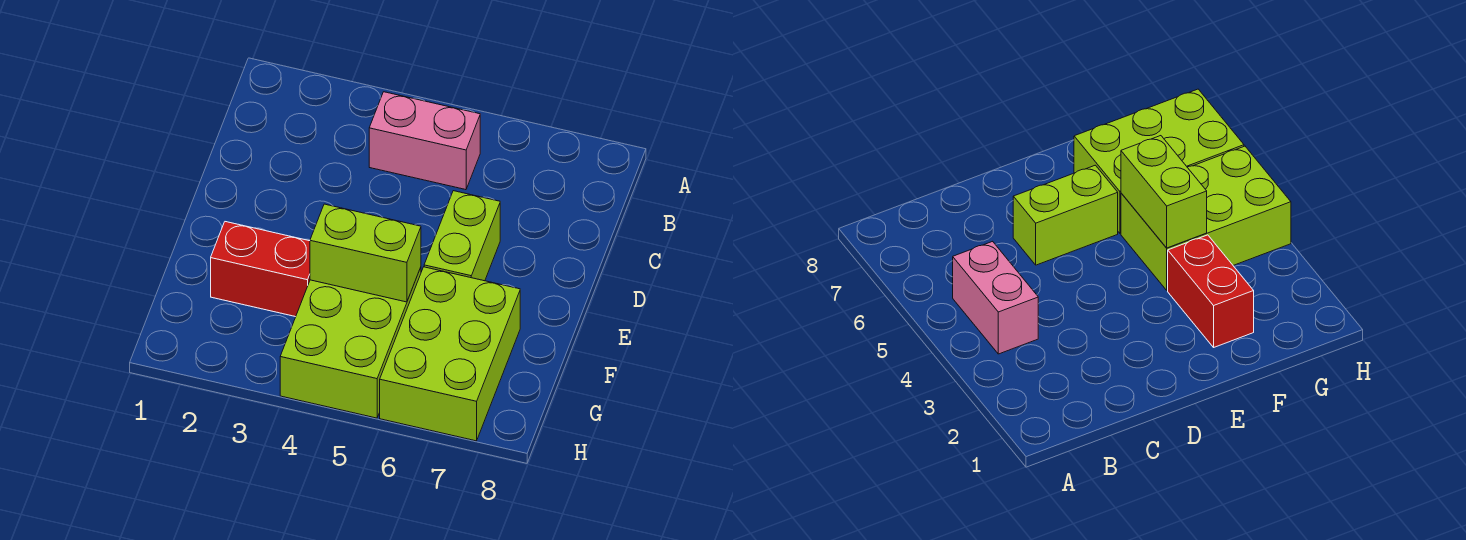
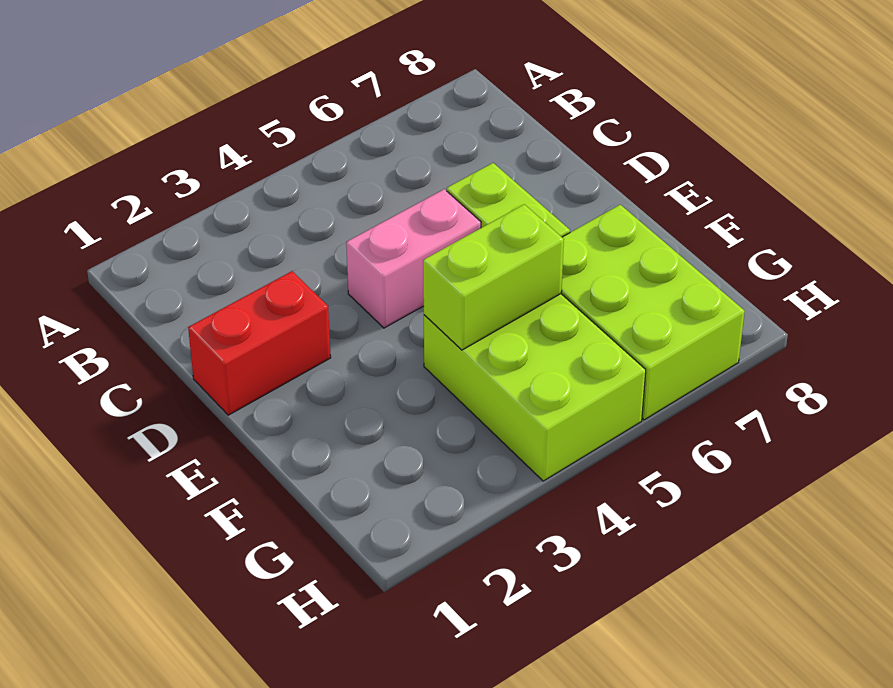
pink 1x2 brick [369,92,480,190] -> pink 1x2 brick moved to [346,189,481,328]
red 1x2 brick [211,222,310,317] -> red 1x2 brick moved to [188,271,331,415]

